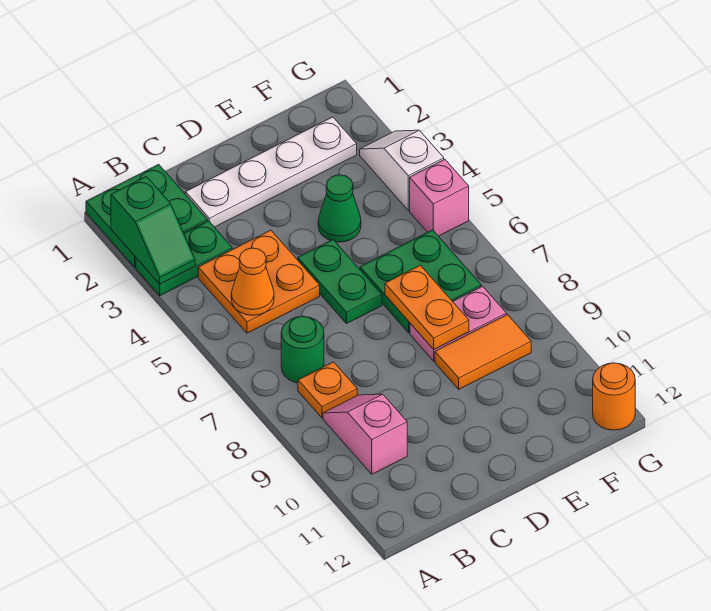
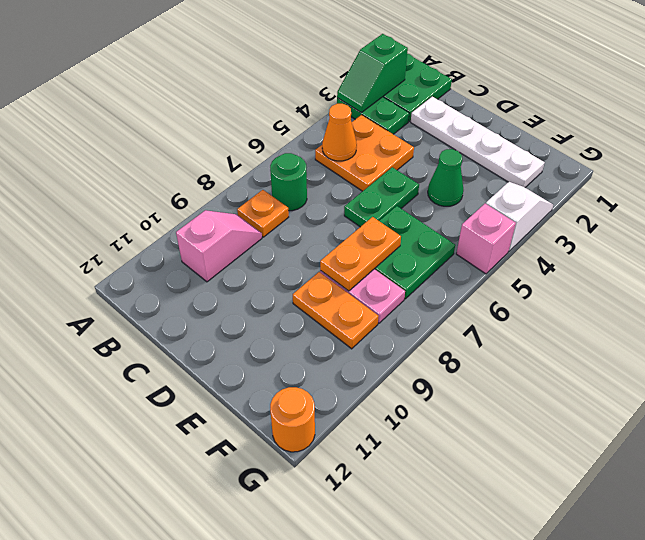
orange 1x2 tile [435,315,531,389] -> orange 1x2 plate [293,272,379,349]

